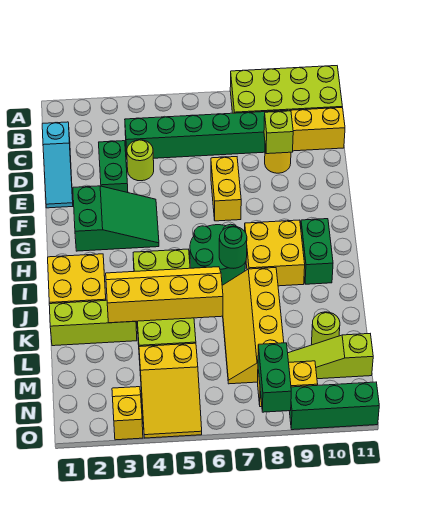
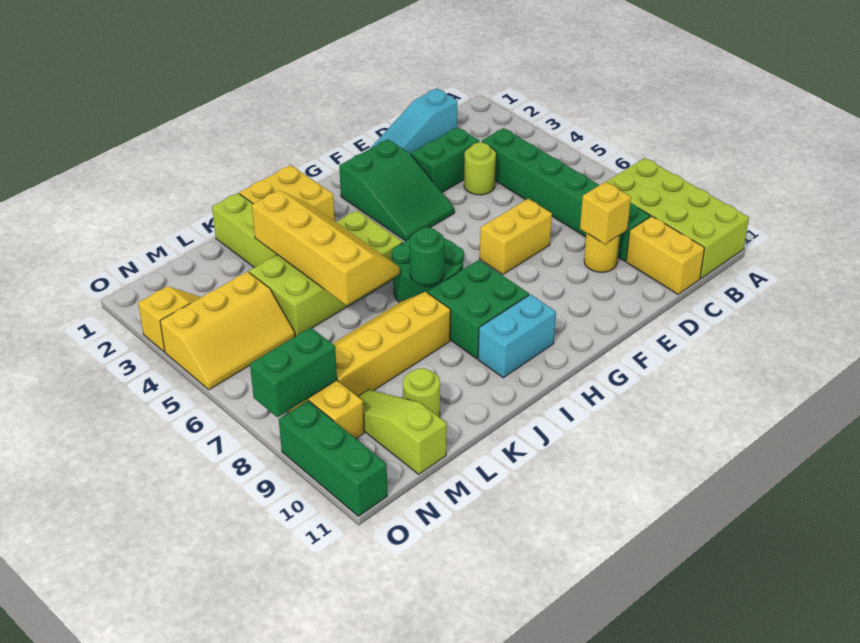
lime 1x1 brick [264,111,293,154] -> yellow 1x1 brick [580,182,631,244]
yellow 2x2 brick [245,220,305,286] -> green 2x2 brick [428,260,529,359]
green 1x2 brick [301,219,333,284] -> cyan 1x2 brick [478,294,556,378]
yellow 2x3 slope [139,343,202,438] -> yellow 2x3 slope turned to [160,272,295,390]

